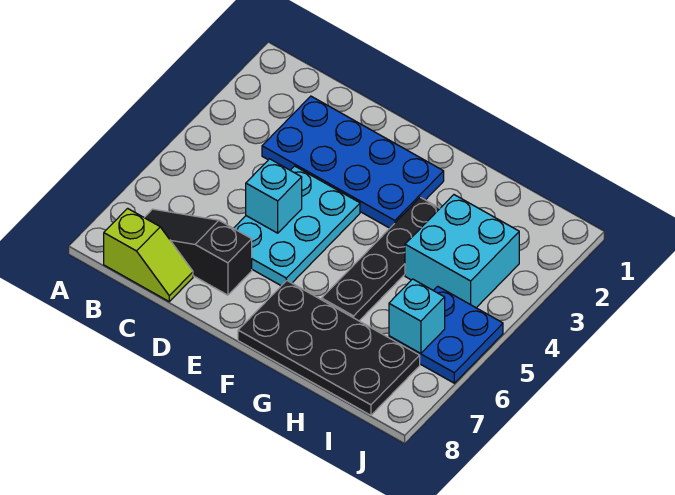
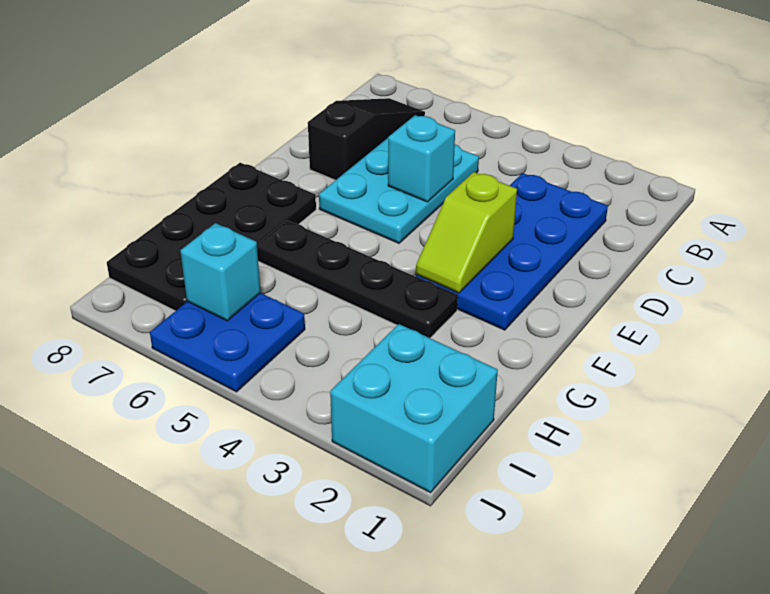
lime 1x2 slope [104,208,193,301] -> lime 1x2 slope moved to [416,172,517,293]
cyan 2x3 plate [234,166,360,286] -> cyan 2x3 plate turned to [319,138,479,243]
cyan 2x2 brick [405,195,519,308] -> cyan 2x2 brick moved to [330,324,498,493]

